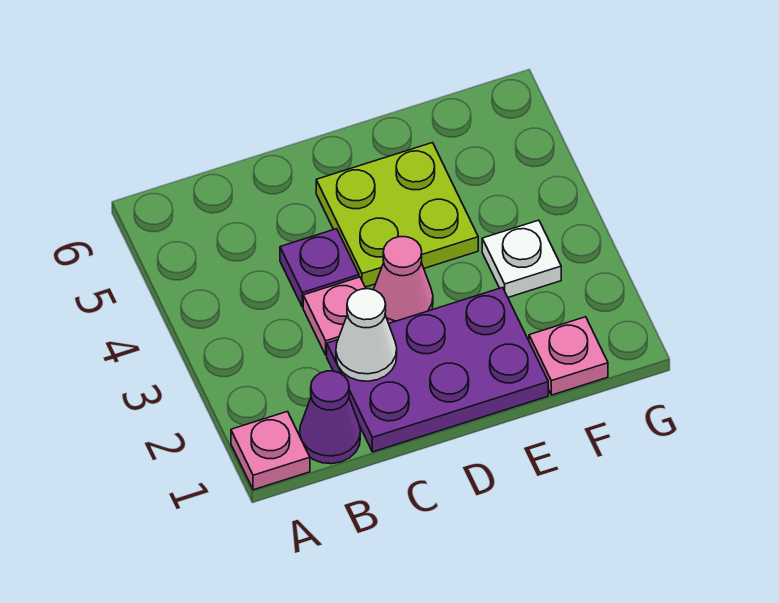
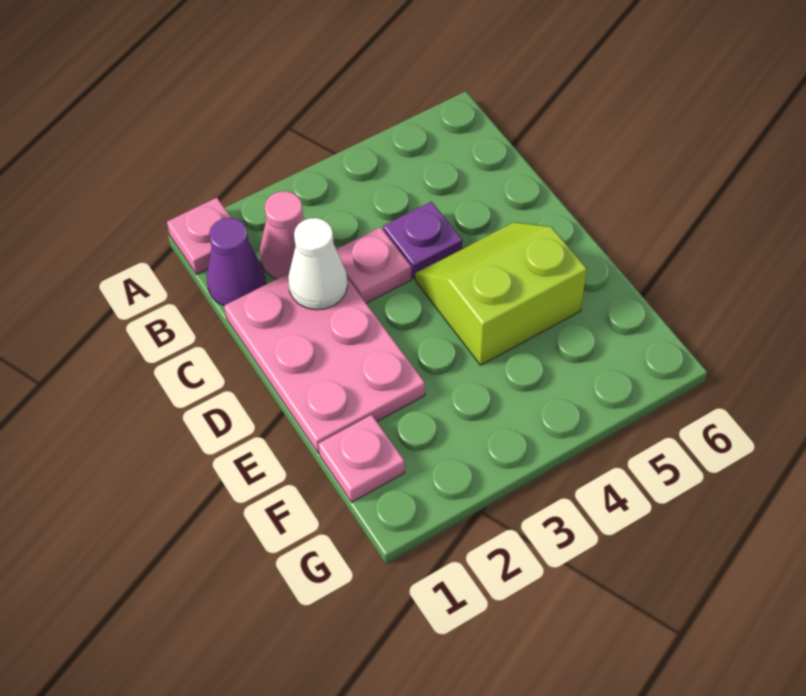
purple 2x3 plate [327,287,548,452] -> pink 2x3 plate [224,273,425,453]
pink 1x1 cone [374,237,433,324] -> pink 1x1 cone moved to [260,191,305,279]
lime 2x2 plate [316,143,478,287] -> lime 2x2 slope [415,222,587,365]
white 1x1 plate [482,220,561,297] -> none

